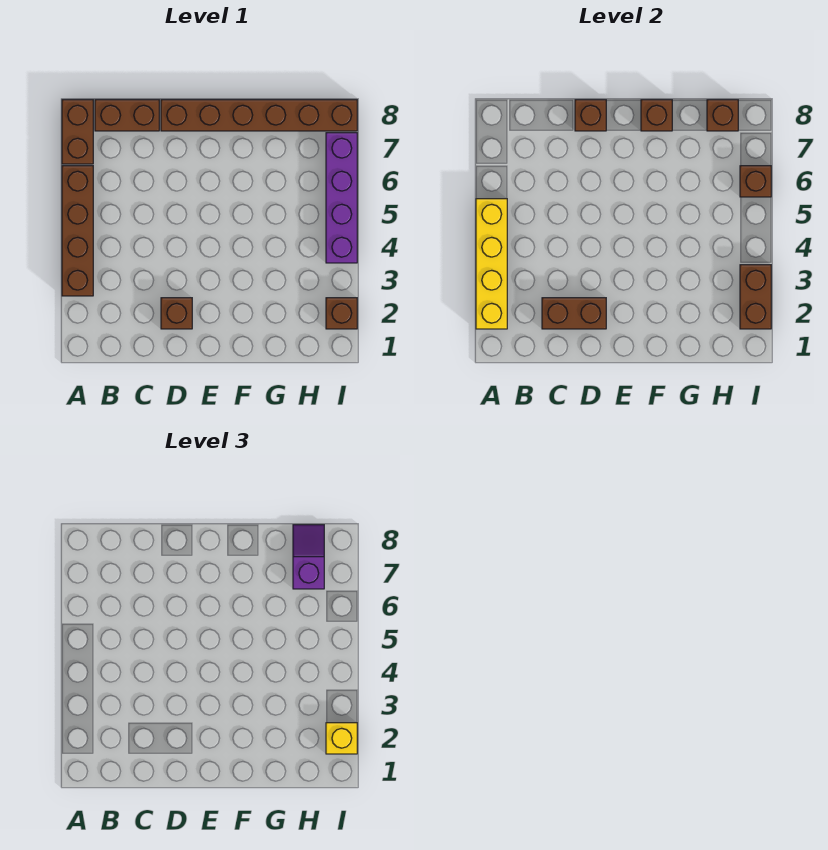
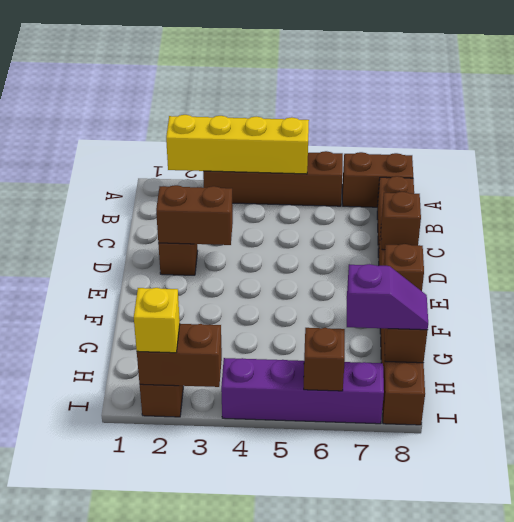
brown 1x2 brick [542,298,606,329] -> brown 1x2 brick turned to [156,185,233,245]

